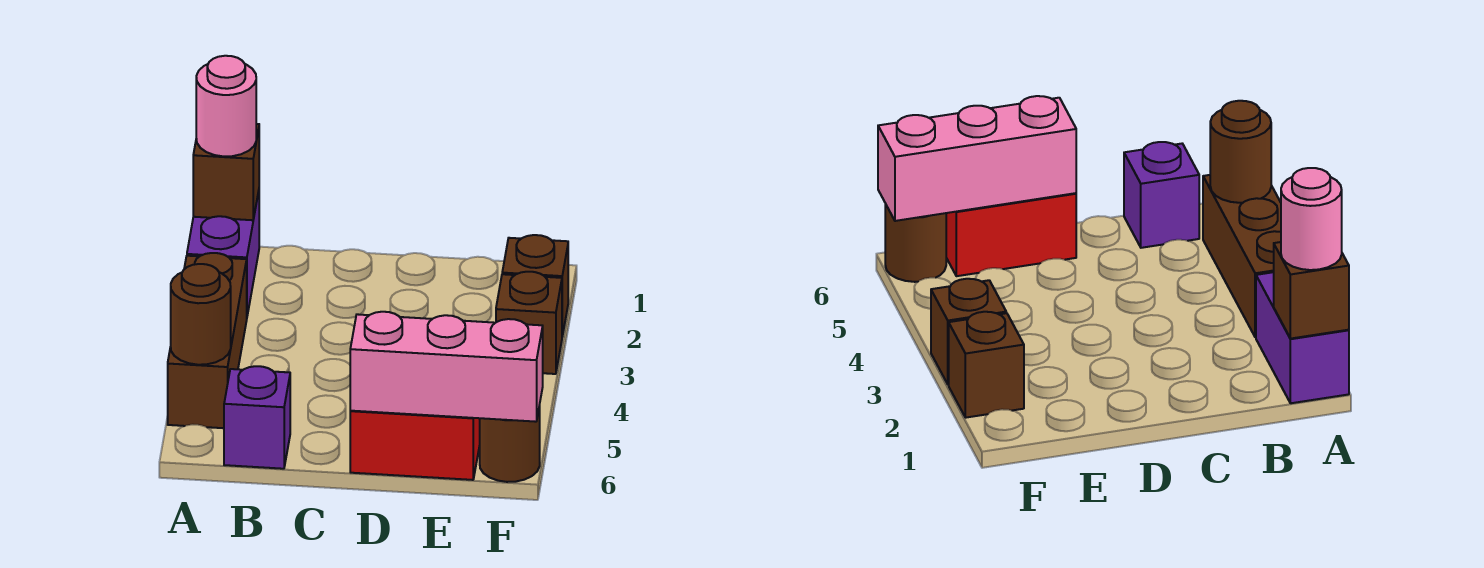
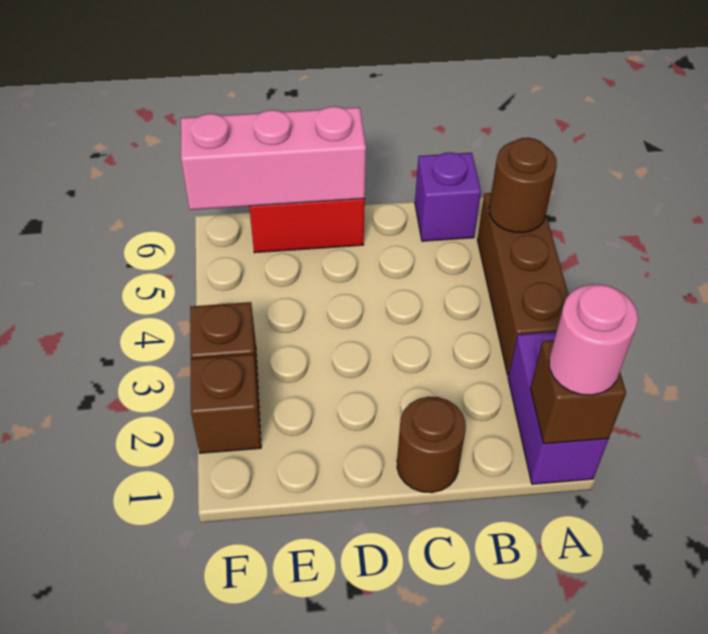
brown 1x1 round brick [480,405,540,482] -> brown 1x1 round brick moved to [397,397,466,493]

